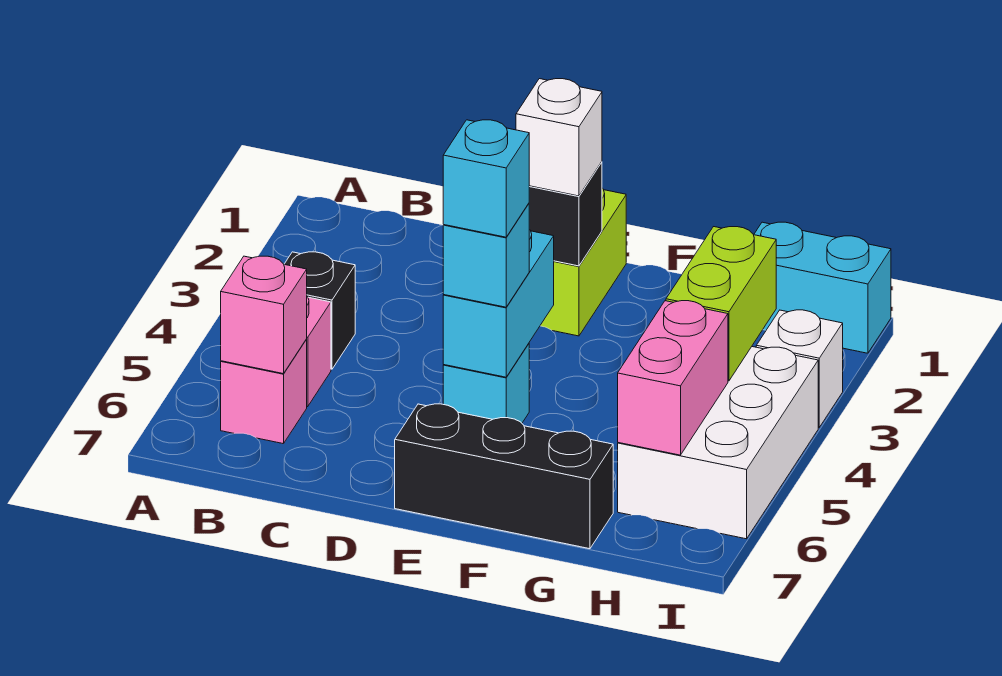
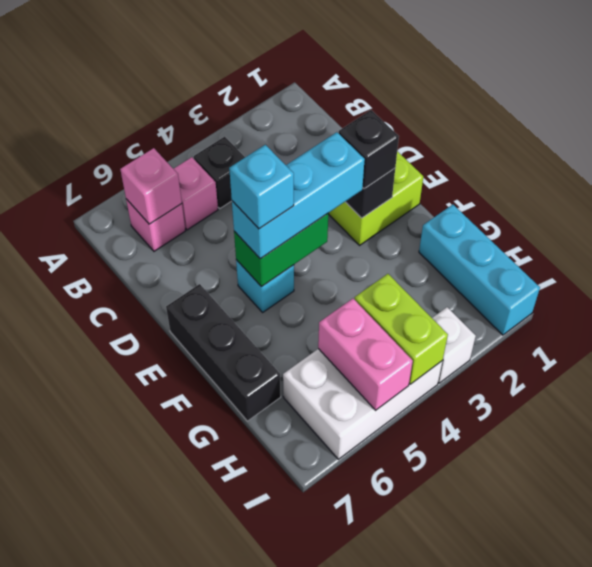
white 1x1 brick [516,79,602,196] -> black 1x1 brick [339,110,399,189]
cyan 1x2 brick [443,230,554,377] -> green 1x2 brick [234,214,328,287]
cyan 1x1 brick [443,203,529,307] -> cyan 1x3 brick [232,132,365,259]
cyan 1x2 brick [754,222,891,353] -> cyan 1x3 brick [419,205,540,335]
lime 1x2 brick [666,227,776,381] -> lime 1x2 brick turned to [355,274,448,384]
pink 1x2 brick [618,301,728,455] -> pink 1x2 brick turned to [318,299,413,410]

